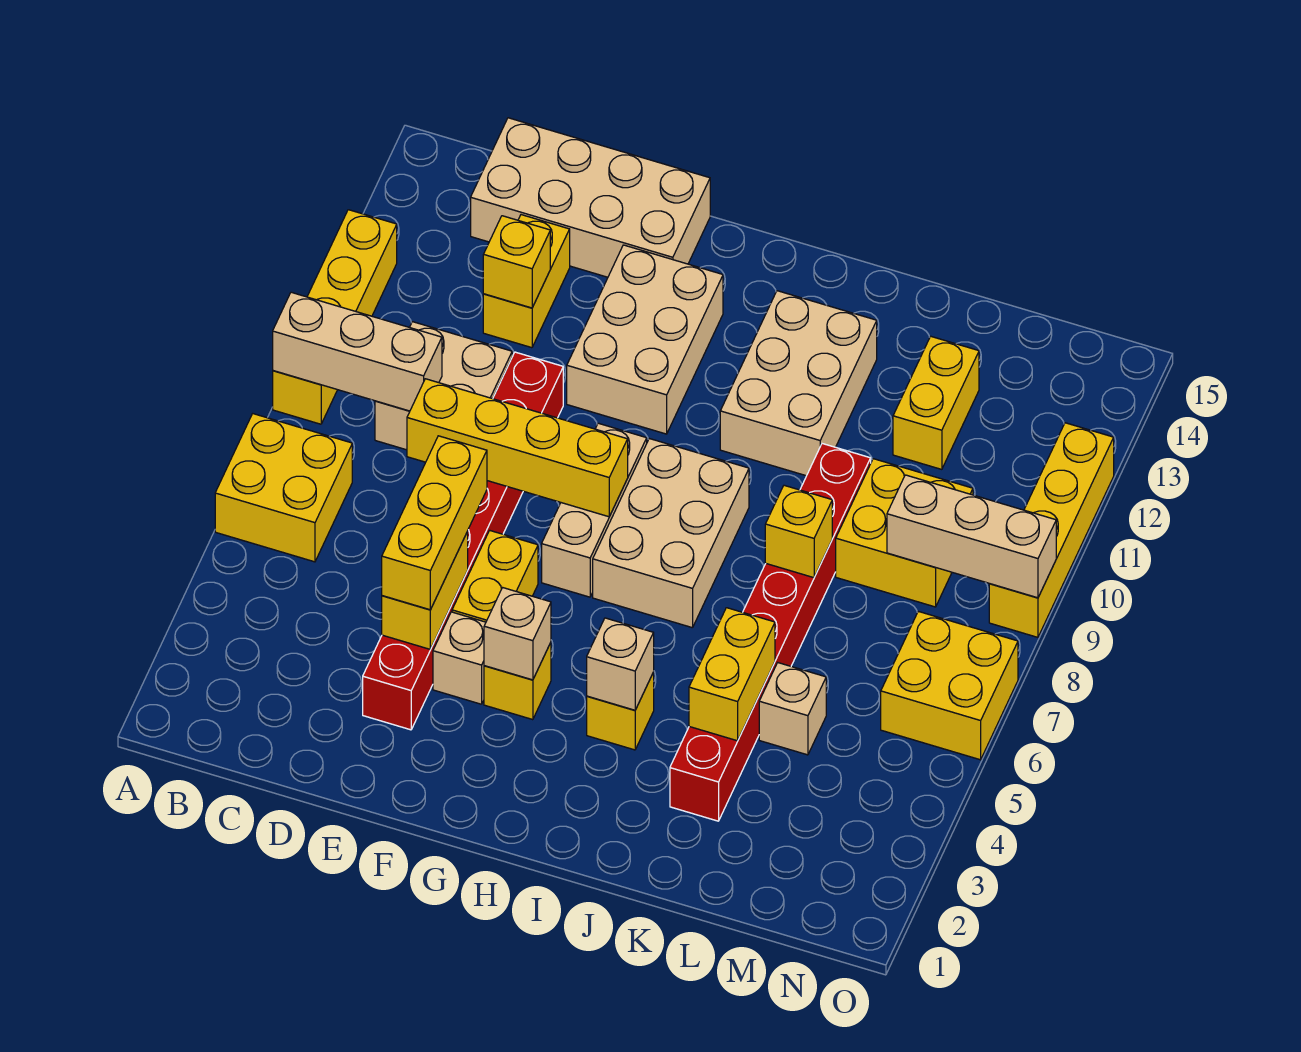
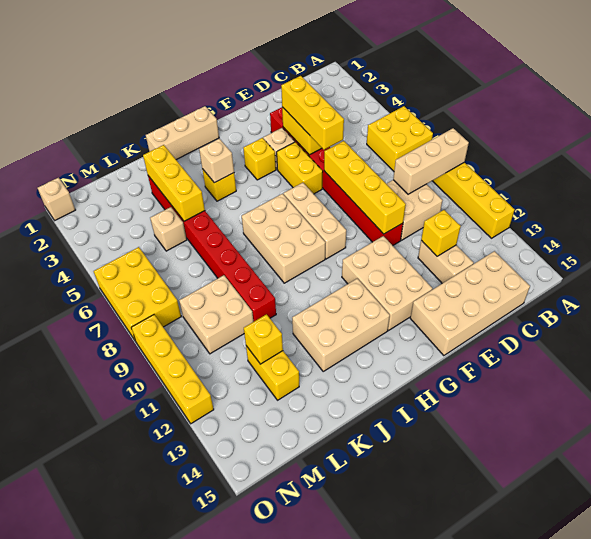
yellow 1x4 brick [407,379,628,517] -> yellow 1x4 brick turned to [324,141,406,234]
yellow 1x2 brick [483,215,570,348] -> tan 1x2 brick [418,241,474,283]
tan 1x1 brick [484,588,551,680] -> tan 1x1 brick moved to [38,178,75,220]
tan 2x3 brick [720,291,877,476] -> tan 2x3 brick turned to [292,278,390,371]
yellow 1x2 brick [689,608,775,741] -> yellow 1x3 brick [143,145,205,221]
yellow 1x1 brick [765,485,832,578] -> yellow 1x1 brick moved to [244,314,283,364]
yellow 2x2 brick [836,459,973,607] -> tan 2x2 brick [179,275,253,354]
tan 1x3 brick [887,475,1056,598] -> tan 1x3 brick moved to [146,106,219,160]
yellow 2x2 brick [881,611,1018,760] -> yellow 2x3 brick [94,247,181,341]

